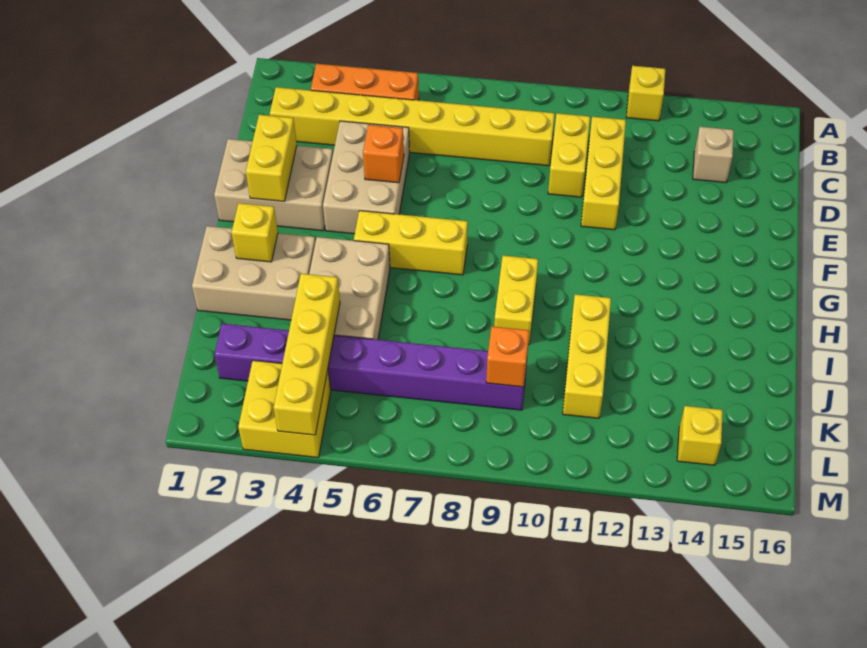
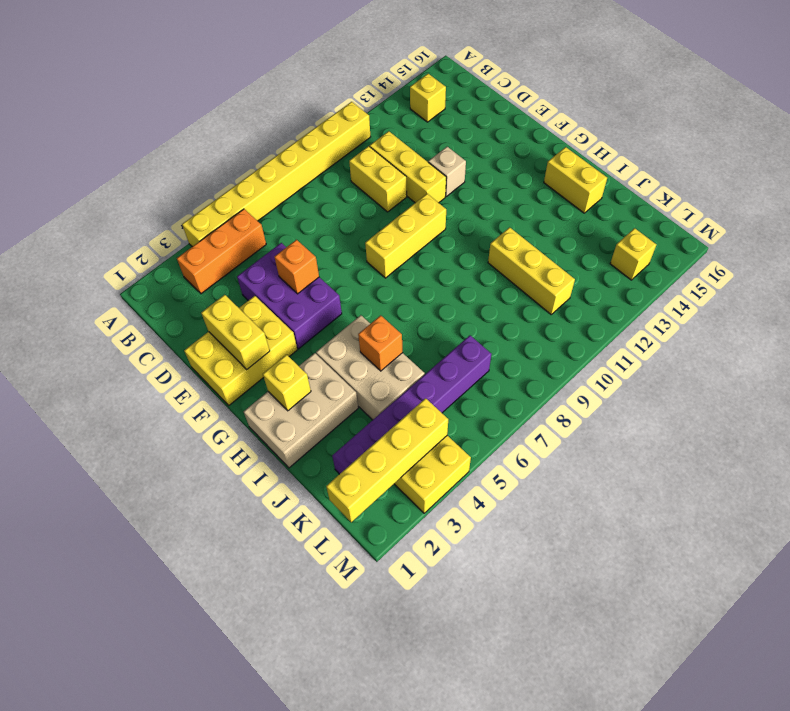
yellow 1x1 brick [626,66,665,121] -> yellow 1x1 brick moved to [410,74,446,122]
yellow 1x8 brick [270,87,555,166] -> yellow 1x8 brick moved to [182,102,370,247]
tan 1x1 brick [693,127,734,183] -> tan 1x1 brick moved to [428,147,466,196]
tan 2x3 brick [323,121,410,234] -> purple 2x3 brick [237,243,342,349]
tan 2x3 brick [214,139,333,231] -> yellow 2x3 brick [184,296,297,405]
yellow 1x3 brick [354,211,468,275] -> yellow 1x3 brick moved to [365,194,446,278]
yellow 1x2 brick [494,256,538,345] -> yellow 1x2 brick moved to [544,147,607,213]
yellow 1x4 brick [274,274,340,435] -> yellow 1x4 brick turned to [326,398,448,522]
purple 1x8 brick [214,324,527,410] -> purple 1x6 brick [332,335,491,474]
orange 1x1 brick [486,327,529,387] -> orange 1x1 brick moved to [358,315,403,371]

